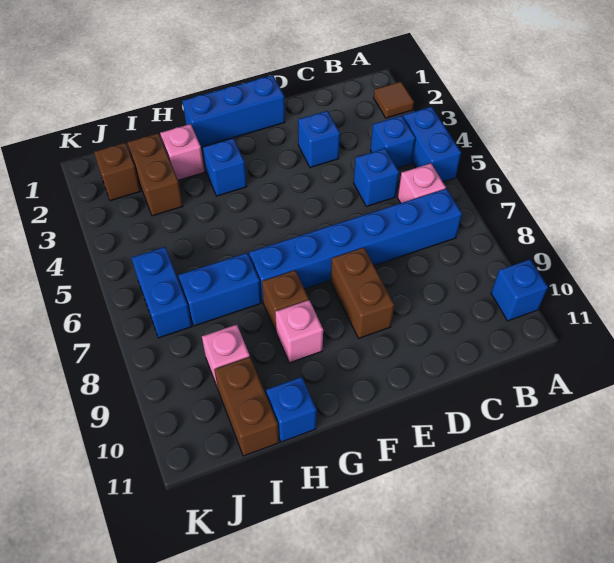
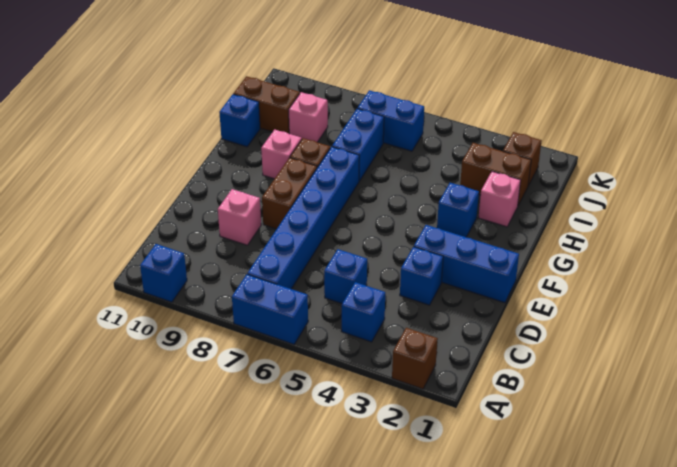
brown 1x1 tile [374,82,414,118] -> brown 1x1 brick [392,328,438,389]
blue 1x2 brick [403,107,461,182] -> blue 1x2 brick moved to [232,274,308,344]
pink 1x1 brick [398,163,446,203] -> pink 1x1 brick moved to [218,189,261,245]
blue 1x3 brick [182,75,285,147] -> blue 1x3 brick turned to [414,225,519,303]
brown 1x2 brick [331,248,394,338] -> brown 1x2 brick turned to [262,158,317,229]

